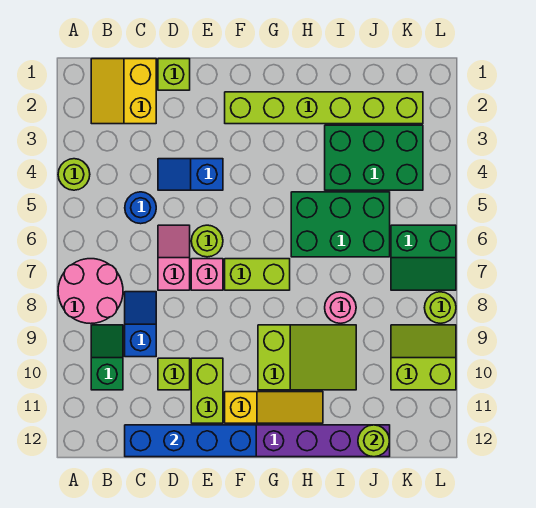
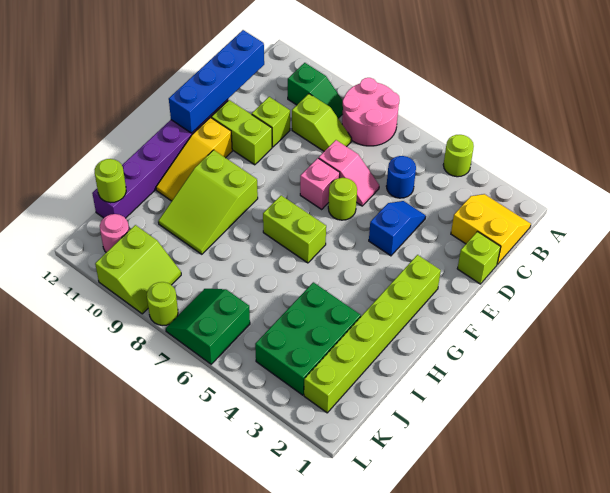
blue 1x2 slope [125,292,156,357] -> lime 1x2 slope [292,94,352,151]
lime 1x2 brick [225,259,290,290] -> lime 1x2 brick turned to [263,195,326,263]
green 2x3 brick [291,192,390,257] -> none
pink 1x1 round brick [325,292,356,323] -> pink 1x1 round brick moved to [100,214,129,252]

